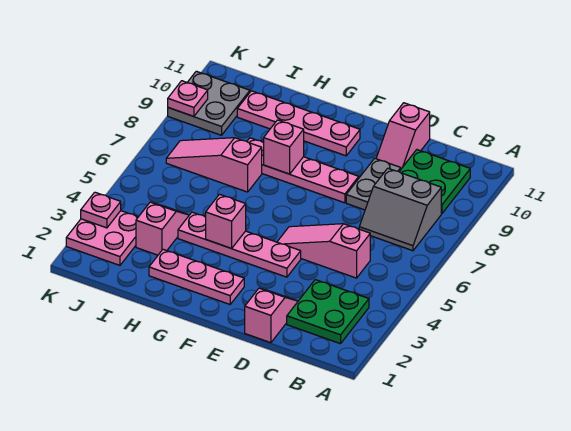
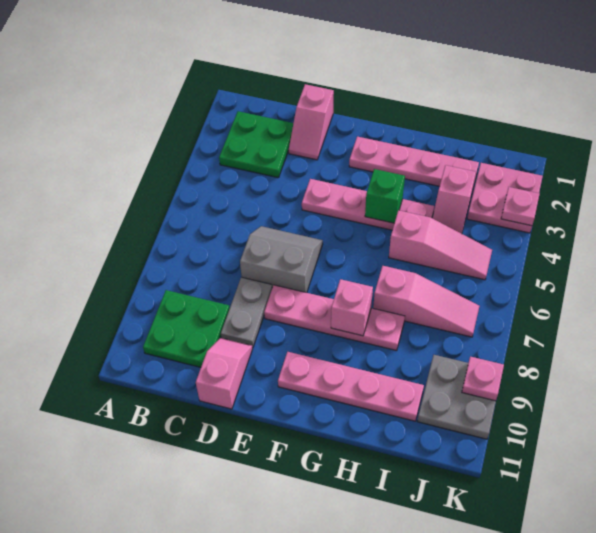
grey 2x2 slope [359,168,441,251] -> grey 2x2 slope moved to [240,226,323,293]
pink 1x3 slope [277,224,370,278] -> pink 1x3 slope moved to [389,210,492,280]
pink 1x3 plate [149,249,244,304] -> pink 1x4 plate [349,137,479,186]
pink 1x1 brick [206,194,246,248] -> green 1x1 brick [365,169,405,223]

